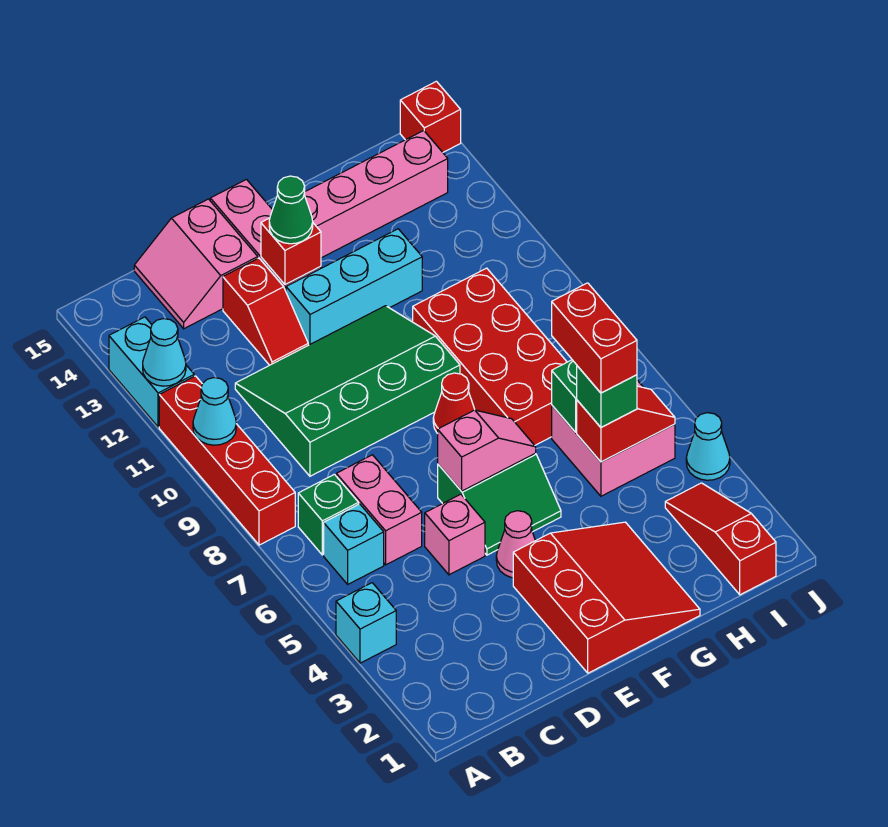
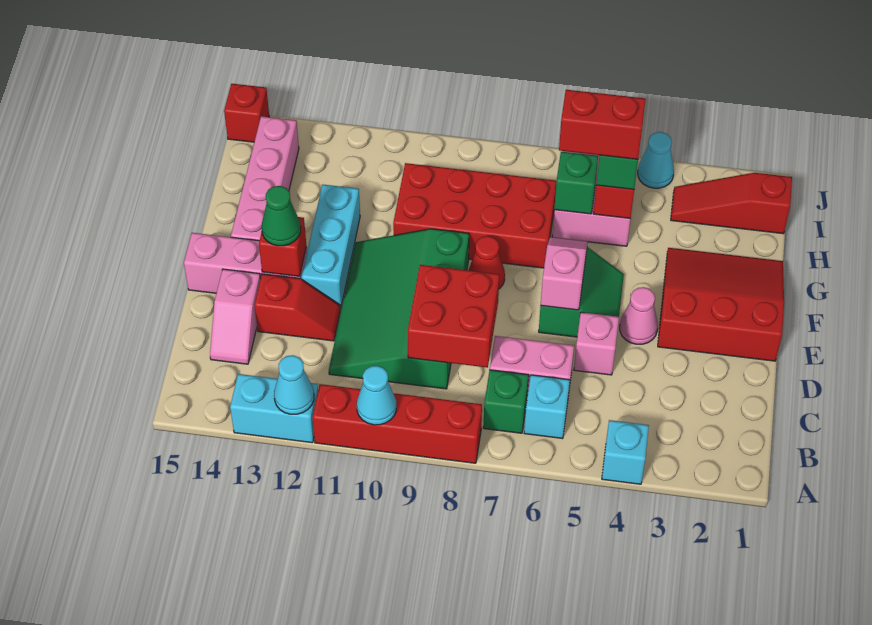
none -> red 2x2 brick [408,265,499,368]
pink 2x2 slope [134,199,258,329] -> pink 1x2 slope [210,269,261,364]

